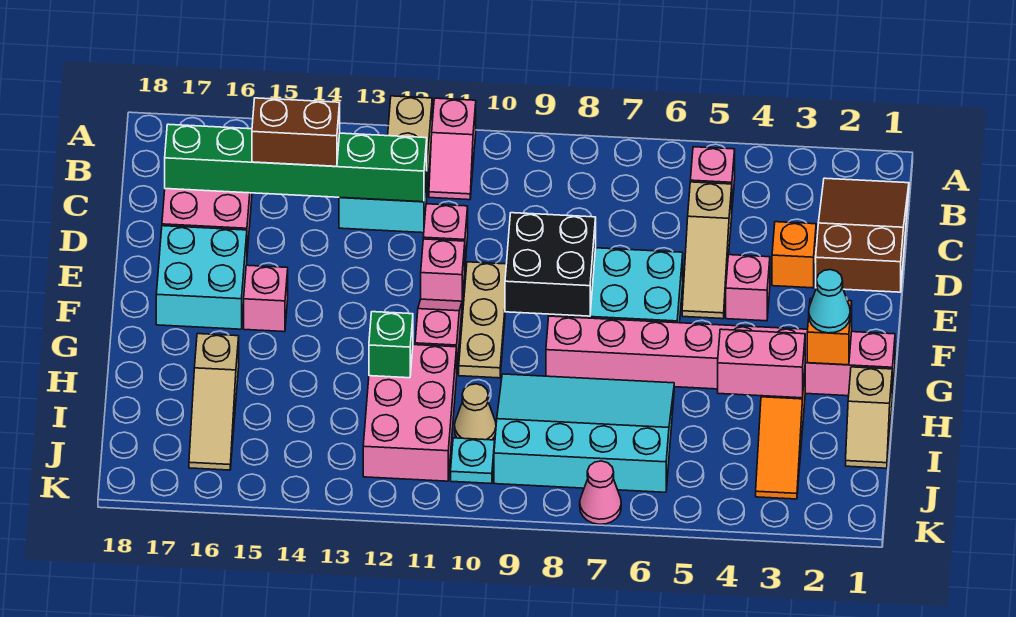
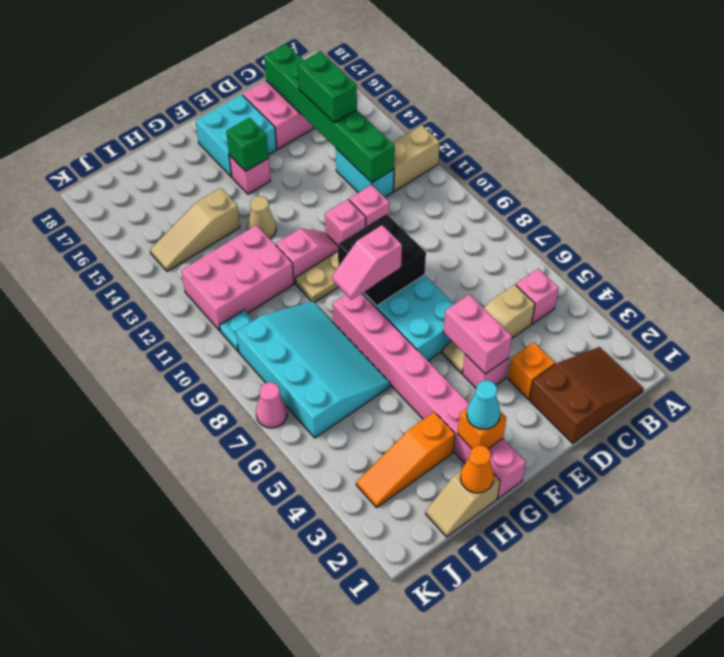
pink 1x2 slope [429,98,476,200] -> pink 1x2 slope moved to [332,225,402,300]
brown 1x2 brick [252,98,340,166] -> green 1x2 brick [298,51,357,123]
none -> orange 1x1 cone [461,445,494,493]
pink 1x2 brick [718,329,805,398] -> pink 1x2 brick moved to [444,294,512,374]
green 1x1 brick [369,312,413,378] -> green 1x1 brick moved to [226,118,269,171]
tan 1x3 slope [189,334,239,470] -> tan 1x3 slope moved to [150,188,240,271]
tan 1x1 cone [455,384,496,440] -> tan 1x1 cone moved to [247,196,276,239]

